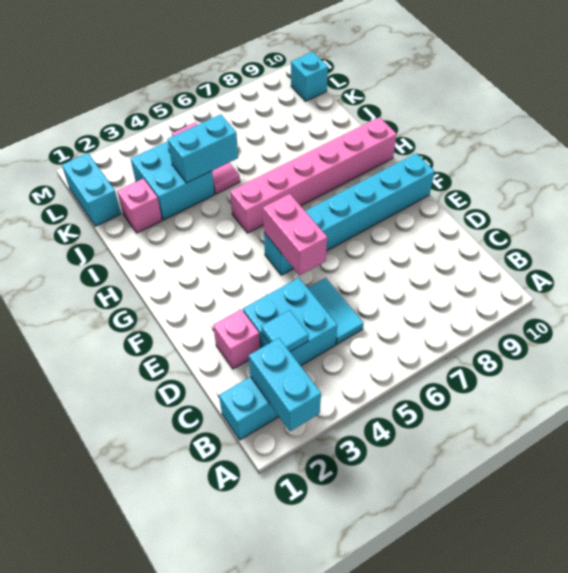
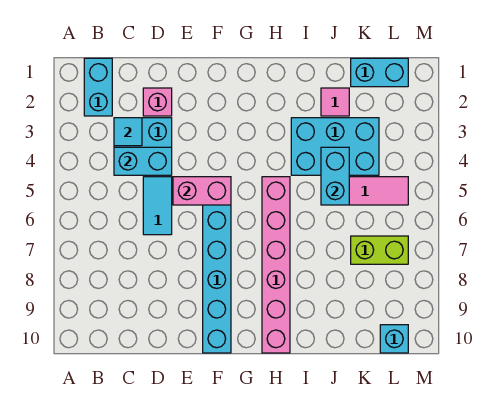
cyan 1x2 brick [249,338,321,431] -> cyan 1x2 brick moved to [114,147,172,175]
cyan 1x2 tile [308,278,364,344] -> cyan 1x2 tile turned to [143,177,172,235]
pink 1x1 brick [117,178,162,233] -> pink 1x1 tile [321,88,349,116]
cyan 2x2 brick [131,141,215,220] -> cyan 2x3 brick [291,118,379,175]
none -> lime 1x2 brick [351,236,408,264]

